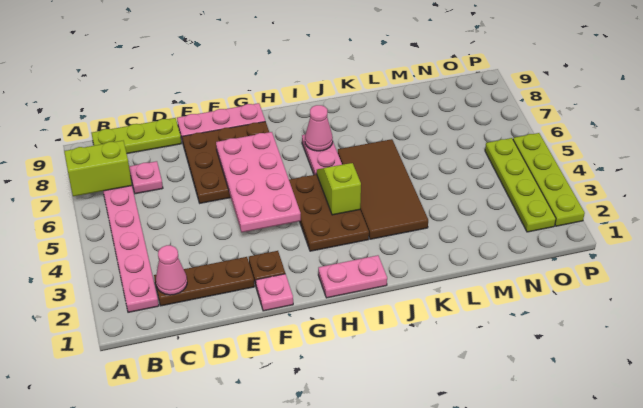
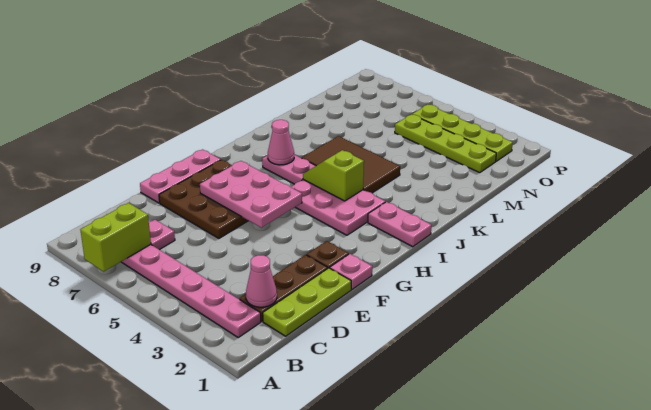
lime 1x3 plate [91,118,181,154] -> lime 1x3 plate moved to [263,268,351,336]
pink 2x4 plate [216,132,301,232] -> pink 2x3 plate [200,161,302,228]
pink 1x2 plate [318,255,387,298] -> pink 1x2 plate turned to [368,202,432,247]
brown 2x3 plate [289,174,369,251] -> pink 2x3 plate [291,180,385,235]
brown 2x4 tile [338,139,428,239] -> brown 2x3 tile [302,136,400,193]
lime 1x4 plate [513,133,585,226] -> lime 1x4 plate moved to [395,114,496,173]

